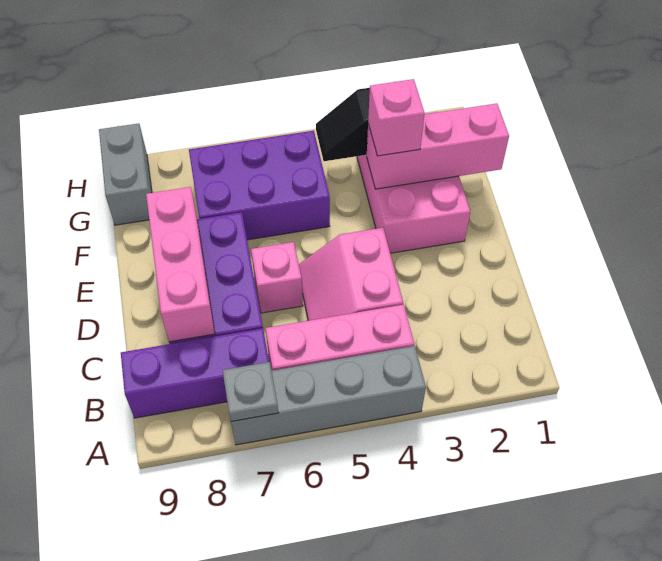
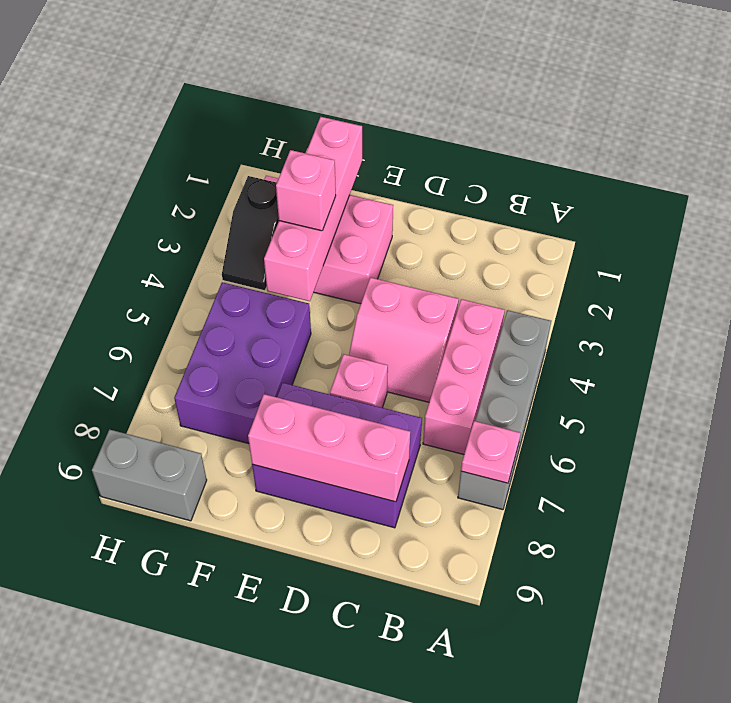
grey 1x1 plate [222,362,278,421] -> pink 1x1 plate [461,421,521,483]
purple 1x3 brick [121,328,269,418] -> none
pink 1x3 brick [367,104,509,189] -> pink 1x4 brick [264,117,362,301]

